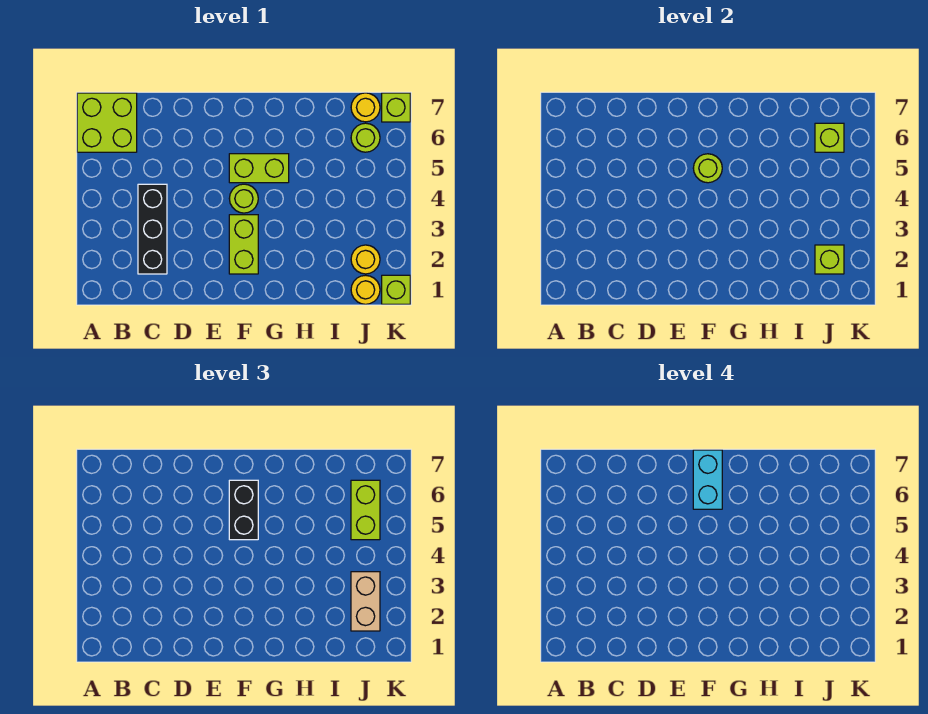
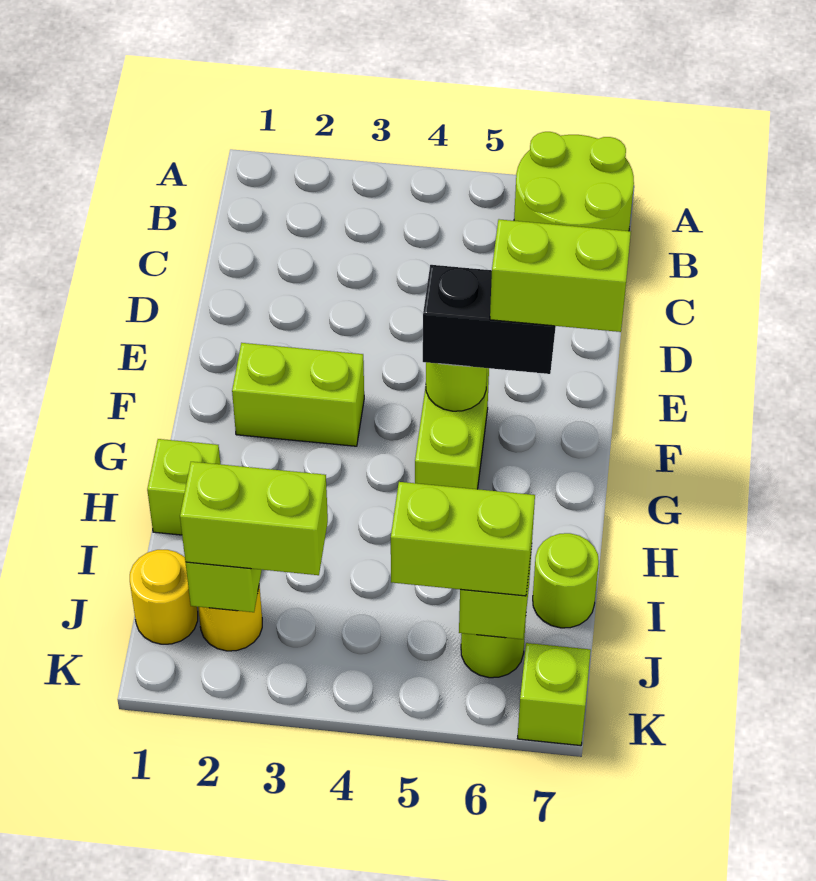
lime 2x2 brick [77,93,137,152] -> lime 2x2 round brick [514,132,634,231]
black 1x3 brick [138,184,167,274] -> none
lime 1x1 round brick [229,184,258,213] -> lime 1x1 round brick moved to [533,533,599,628]
cyan 1x2 brick [693,450,722,509] -> lime 1x2 brick [490,219,631,332]
tan 1x2 brick [351,572,380,631] -> lime 1x2 brick [180,462,328,575]
yellow 1x1 round brick [351,93,380,122] -> none
lime 1x1 brick [382,275,410,304] -> lime 1x1 brick moved to [147,439,220,535]

